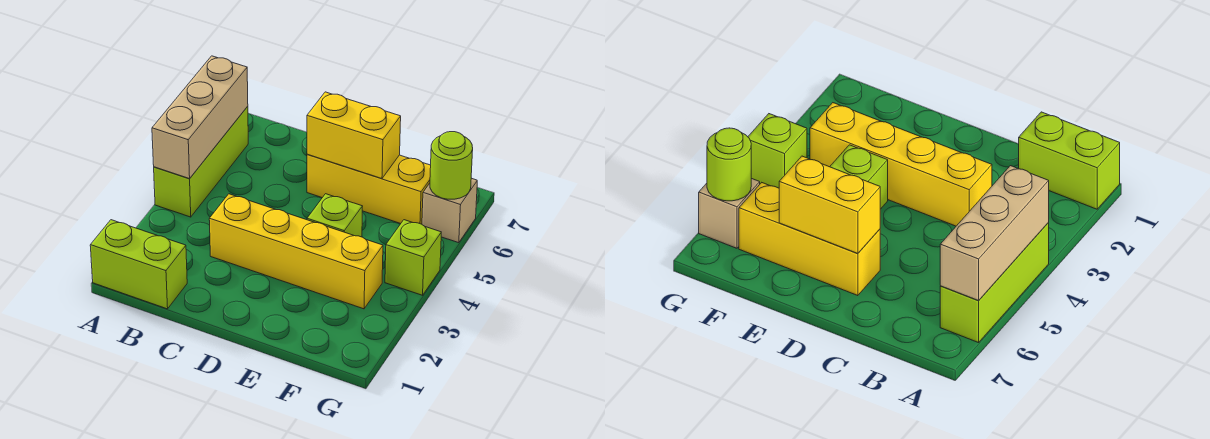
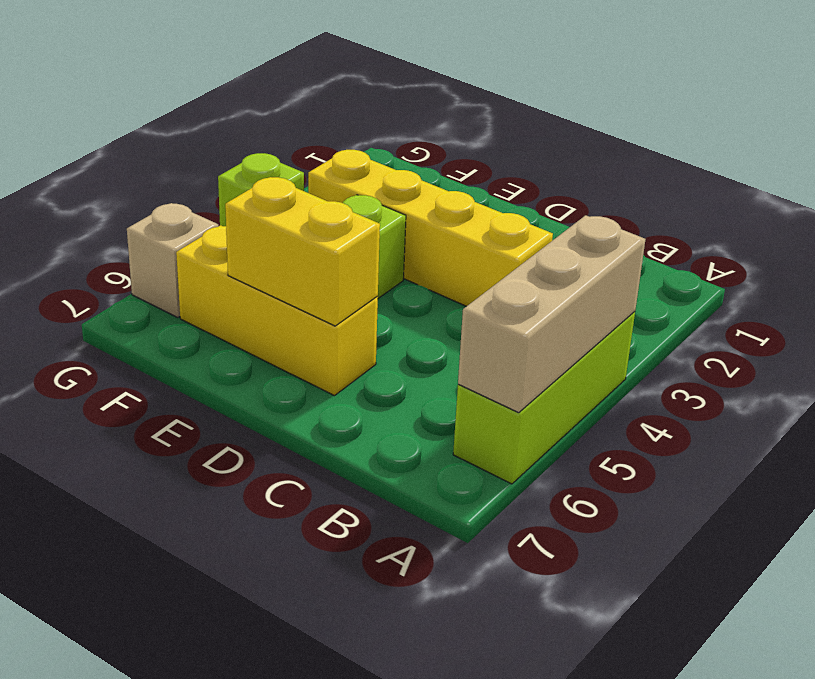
lime 1x2 brick [90,220,187,309] -> none
lime 1x1 round brick [430,132,473,199] -> none

